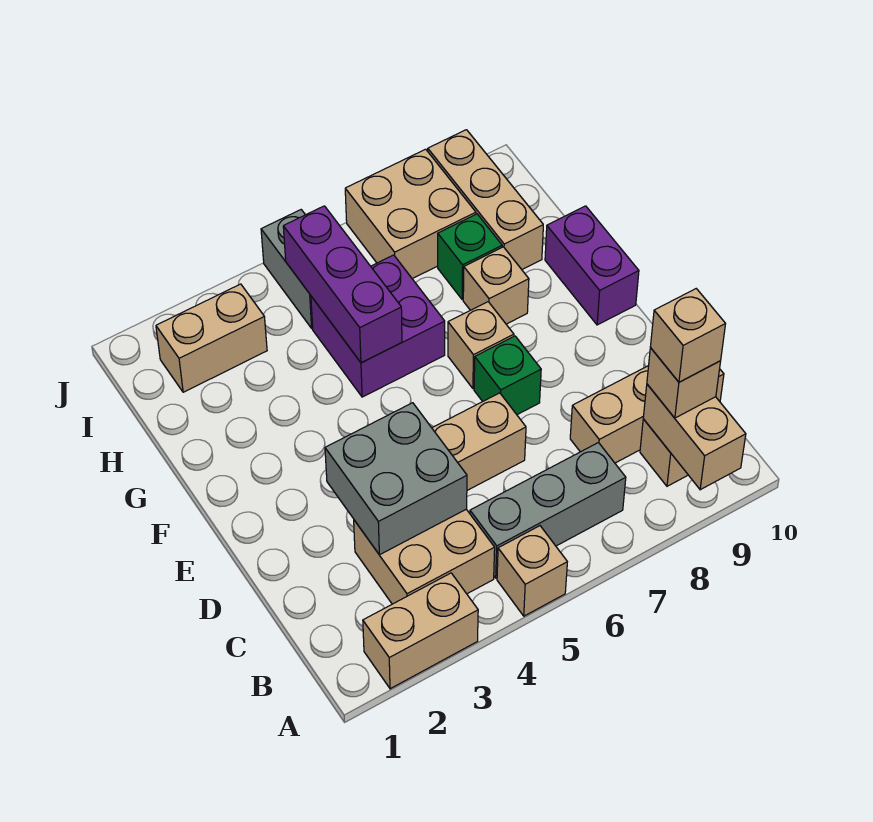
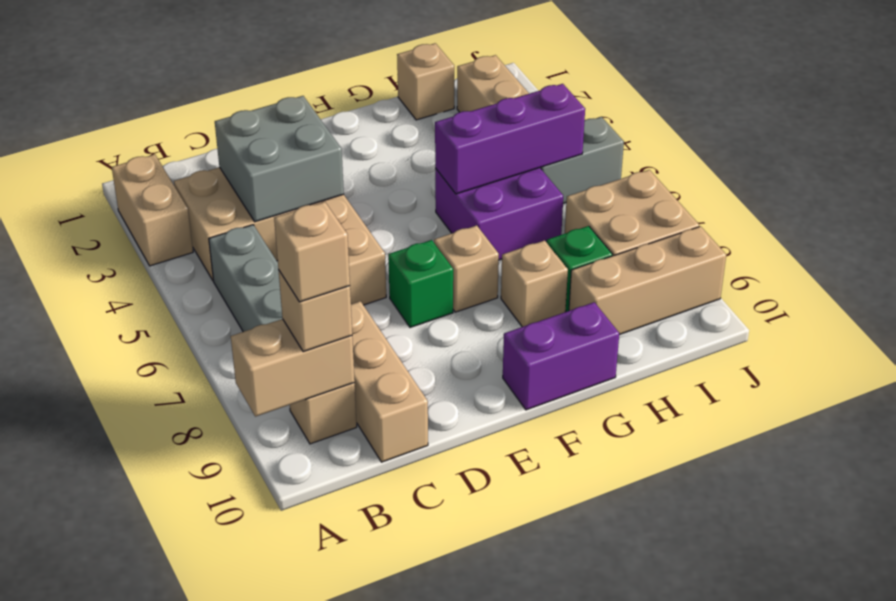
tan 1x1 brick [497,526,567,616] -> tan 1x1 brick moved to [397,43,454,120]

